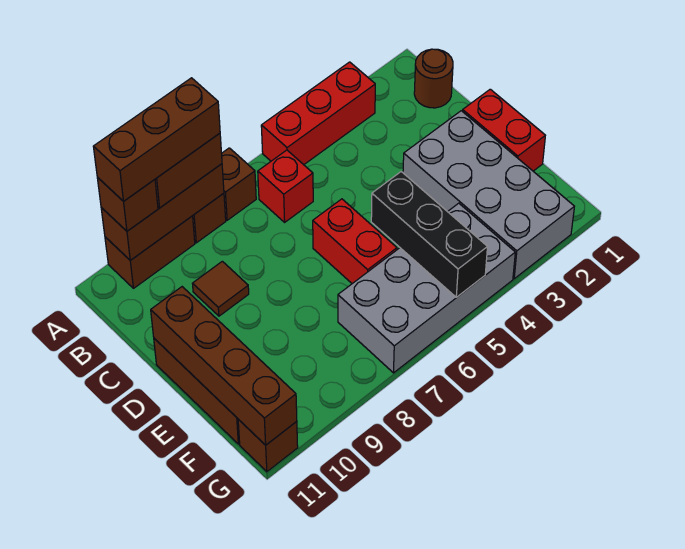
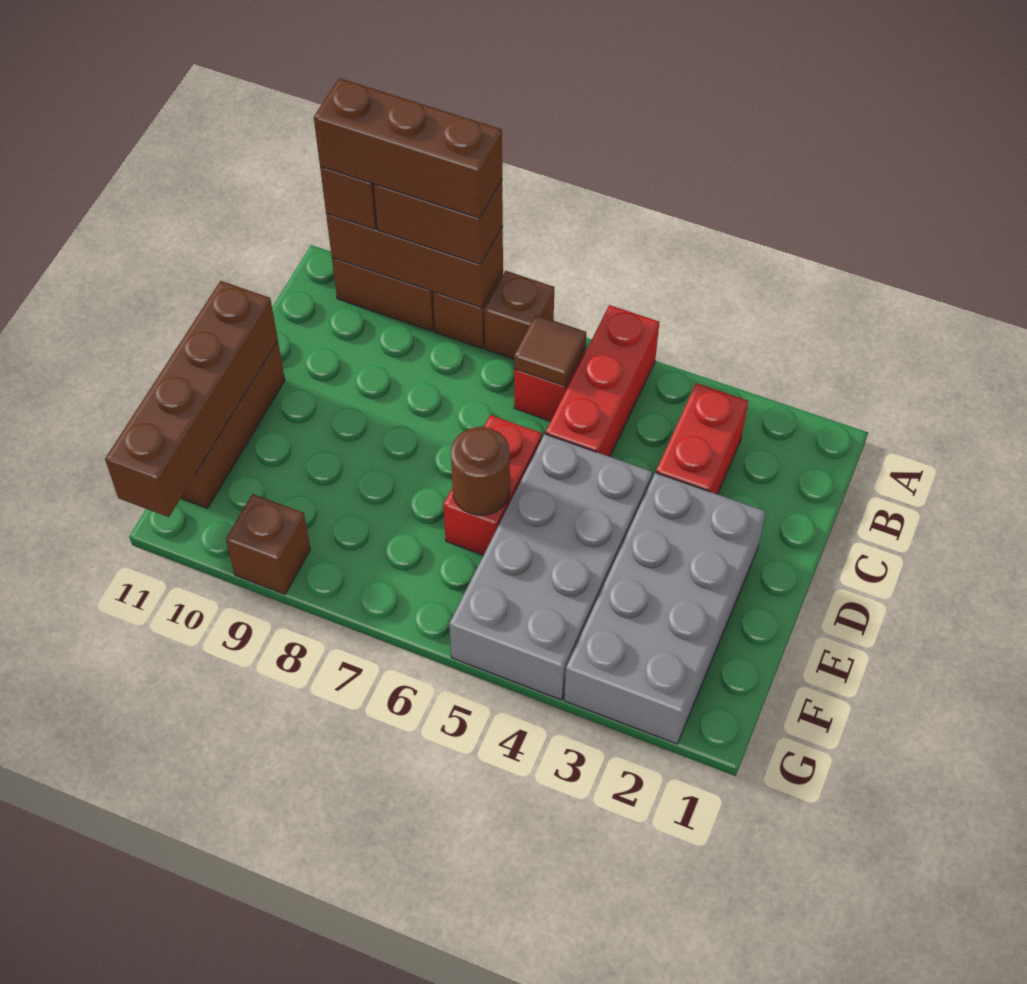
red 1x3 brick [261,62,375,165] -> red 1x3 brick turned to [546,305,659,457]
brown 1x1 round brick [414,49,453,108] -> brown 1x1 round brick moved to [451,427,510,515]
brown 1x1 tile [192,261,249,316] -> brown 1x1 tile moved to [514,315,586,386]
red 1x2 brick [463,89,545,171] -> red 1x2 brick moved to [656,383,748,494]
black 1x3 brick [371,172,487,297] -> none
grey 2x4 brick [338,203,515,373] -> grey 2x4 brick turned to [449,434,652,700]
brown 1x1 brick [238,420,298,472] -> brown 1x1 brick moved to [226,494,311,594]

